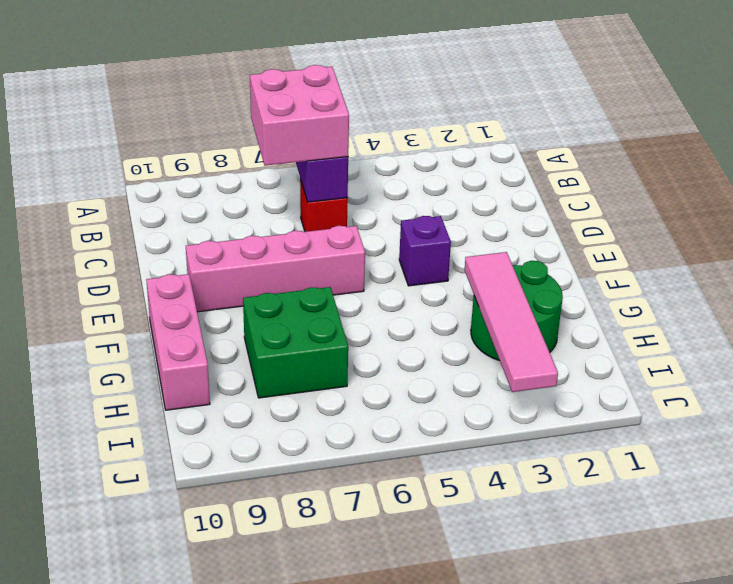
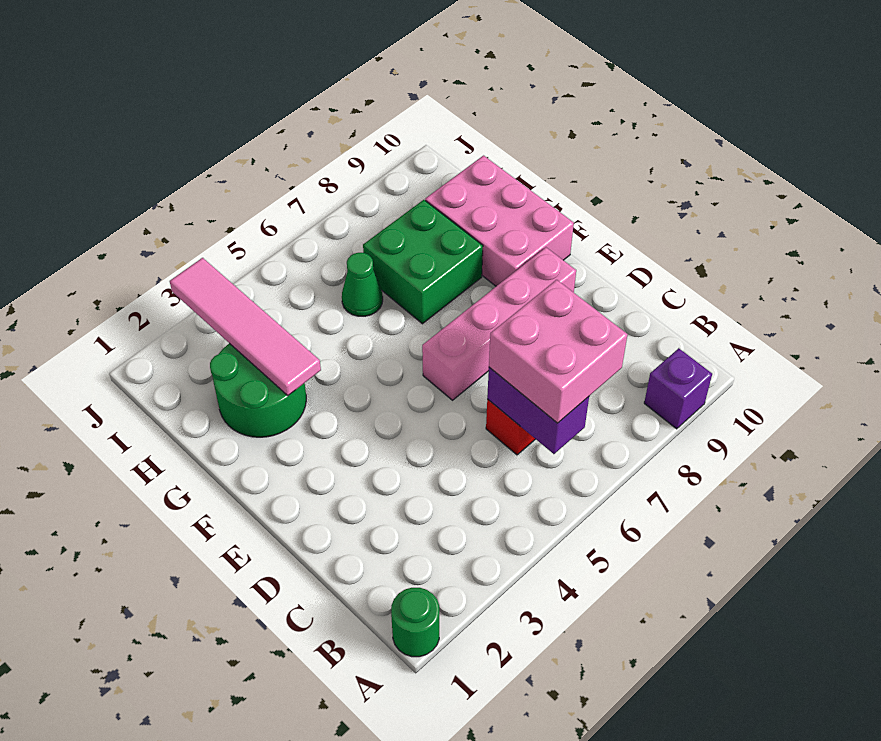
none -> green 1x1 round brick [391,588,439,657]
purple 1x1 brick [399,216,451,286] -> purple 1x1 brick moved to [644,348,712,429]
pink 1x3 brick [146,274,210,410] -> pink 2x3 brick [425,156,574,286]
none -> green 1x1 cone [342,253,383,316]

